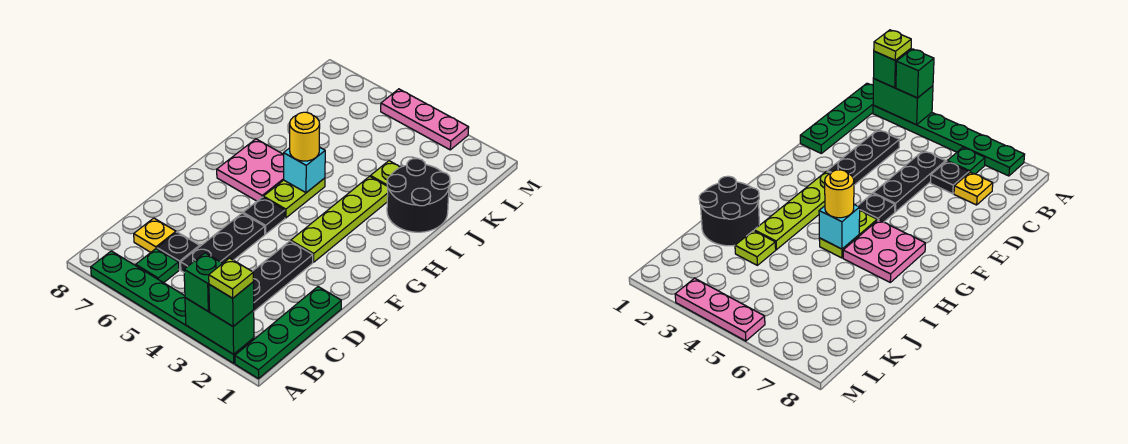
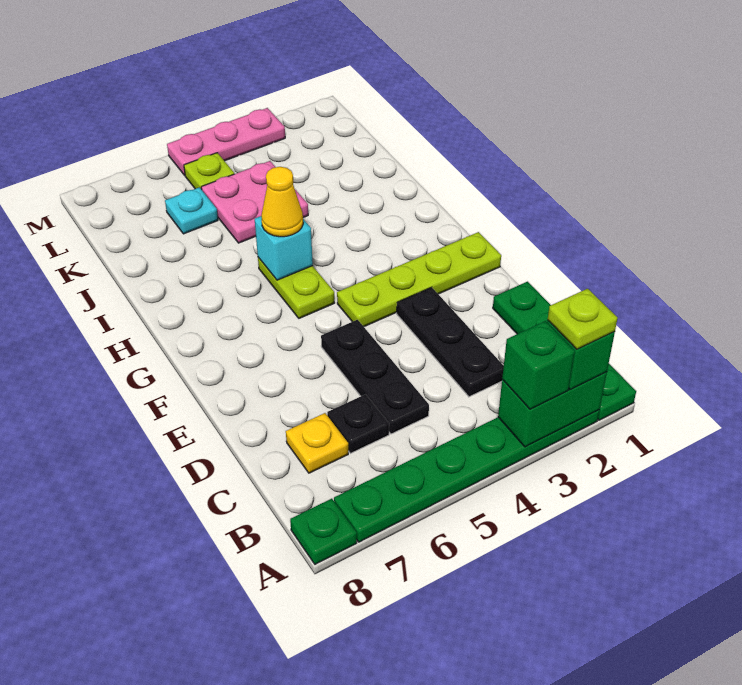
green 1x1 plate [136,249,179,283] -> green 1x1 plate moved to [290,499,357,564]
lime 1x4 plate [291,176,388,262] -> lime 1x4 plate turned to [337,232,501,327]
black 1x1 plate [243,197,285,234] -> none
pink 2x2 plate [217,139,284,201] -> pink 2x2 plate moved to [201,161,308,243]
yellow 1x1 round brick [290,112,320,161] -> yellow 1x1 cone [261,167,303,237]
black 2x2 round brick [387,158,450,232] -> none
lime 1x1 plate [370,161,400,186] -> lime 1x1 plate moved to [184,153,234,190]
none -> cyan 1x1 plate [165,187,218,234]

